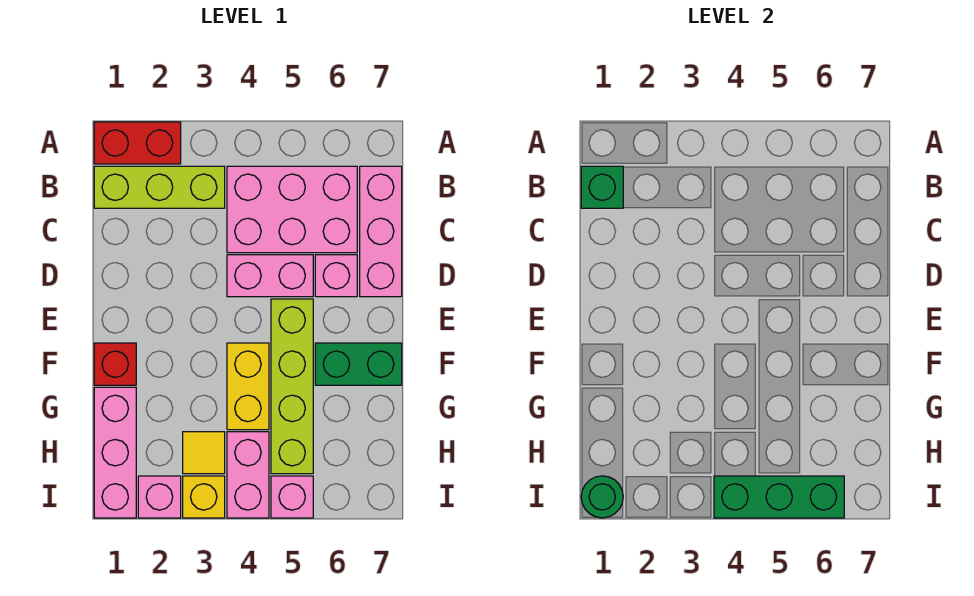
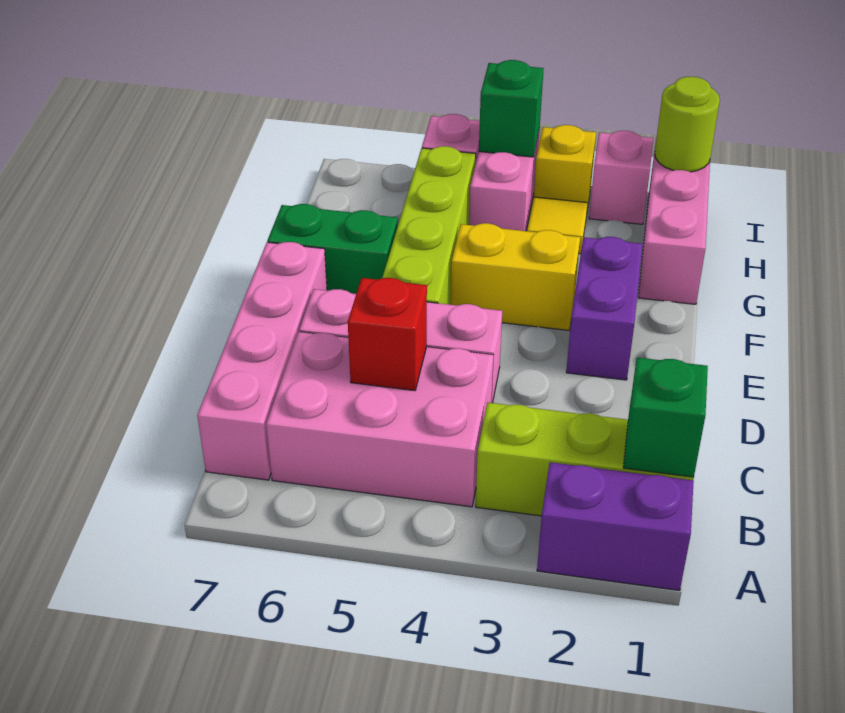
red 1x2 brick [94,122,181,164] -> purple 1x2 brick [537,462,694,591]
pink 1x3 brick [360,166,402,297] -> pink 1x4 brick [197,242,327,480]
none -> purple 1x2 brick [566,237,642,380]
red 1x1 brick [94,343,136,385] -> red 1x1 brick moved to [348,278,427,391]
yellow 1x2 brick [227,343,269,430] -> yellow 1x2 brick turned to [451,223,580,330]
green 1x1 round brick [581,476,623,518] -> lime 1x1 round brick [655,77,720,172]
green 1x3 brick [714,476,844,518] -> green 1x1 brick [479,60,544,157]

